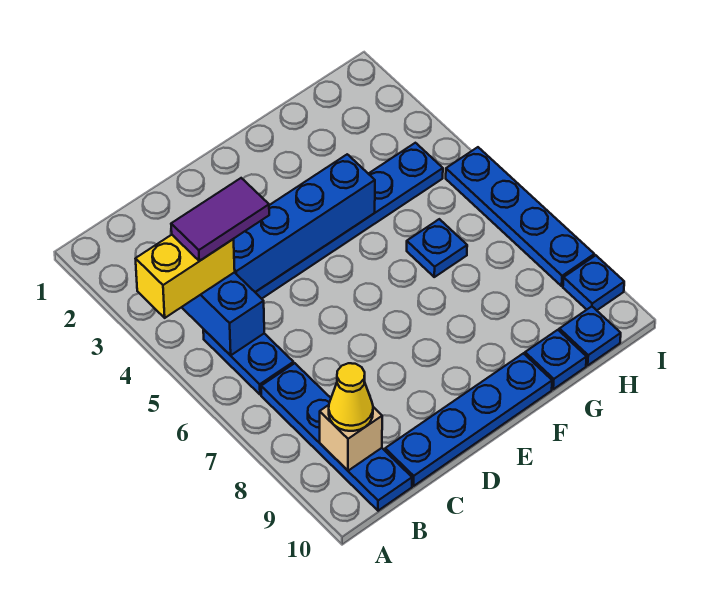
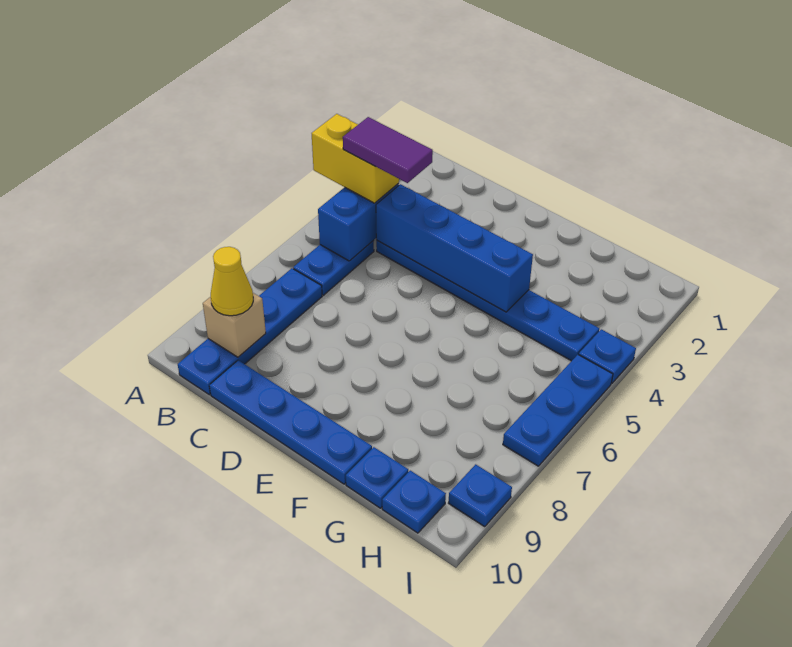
blue 1x1 plate [407,219,467,277] -> blue 1x1 plate moved to [579,329,636,383]
blue 1x4 plate [446,147,594,286] -> blue 1x3 plate [503,355,613,466]

